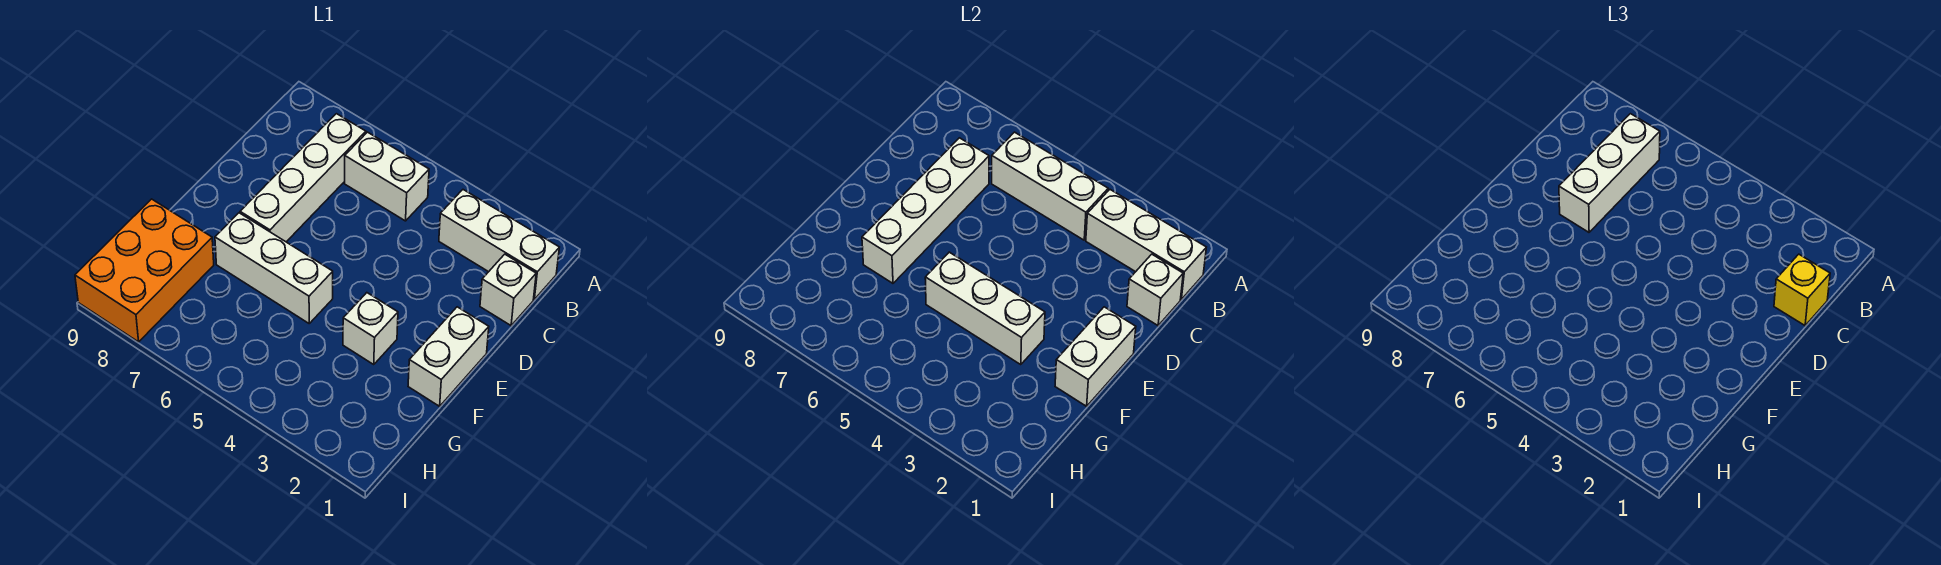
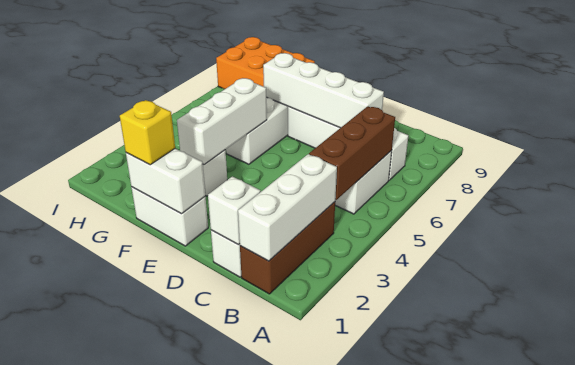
white 1x3 brick [439,190,559,299] -> brown 1x3 brick [240,202,335,294]
white 1x3 brick [992,132,1108,240] -> brown 1x3 brick [309,106,395,200]
white 1x3 brick [1559,114,1660,232] -> none
yellow 1x1 brick [1774,254,1830,325] -> yellow 1x1 brick moved to [120,100,175,165]

